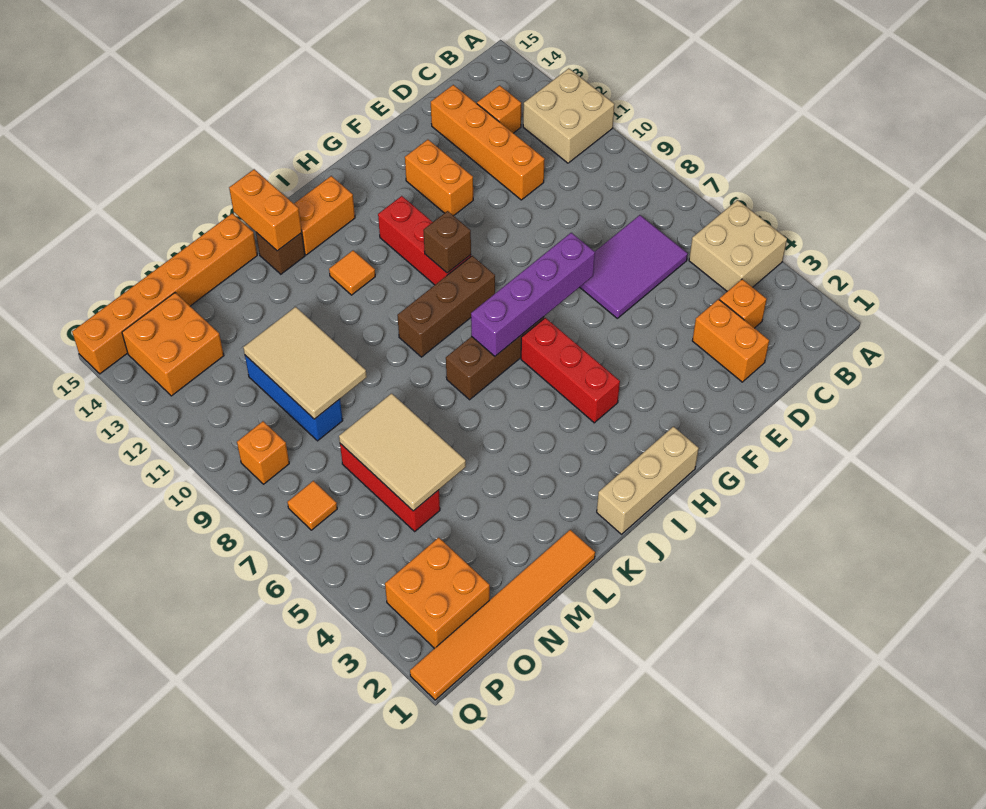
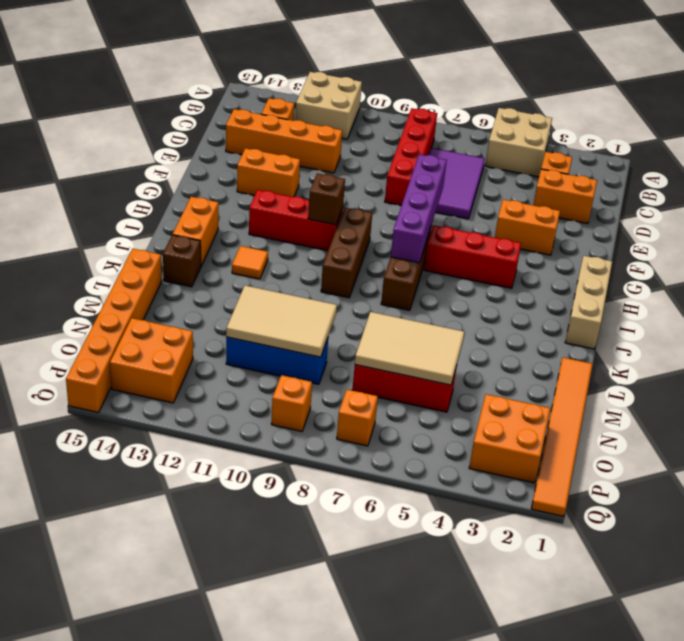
none -> red 1x4 brick [385,108,437,206]
orange 1x2 brick [229,169,302,251] -> orange 1x2 brick moved to [495,200,560,255]
orange 1x1 tile [287,481,337,530] -> orange 1x1 brick [337,389,378,446]

